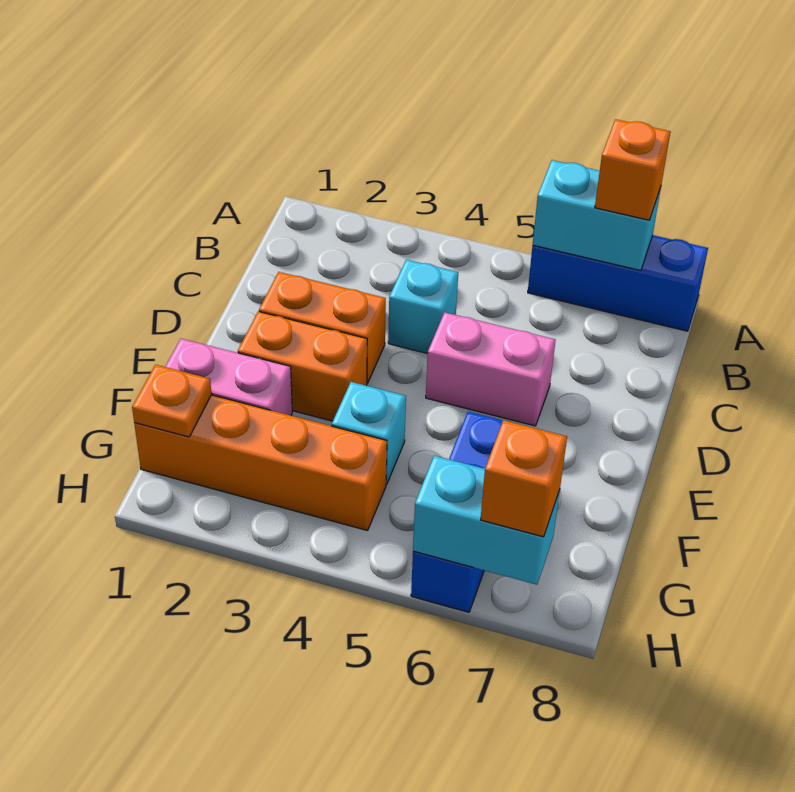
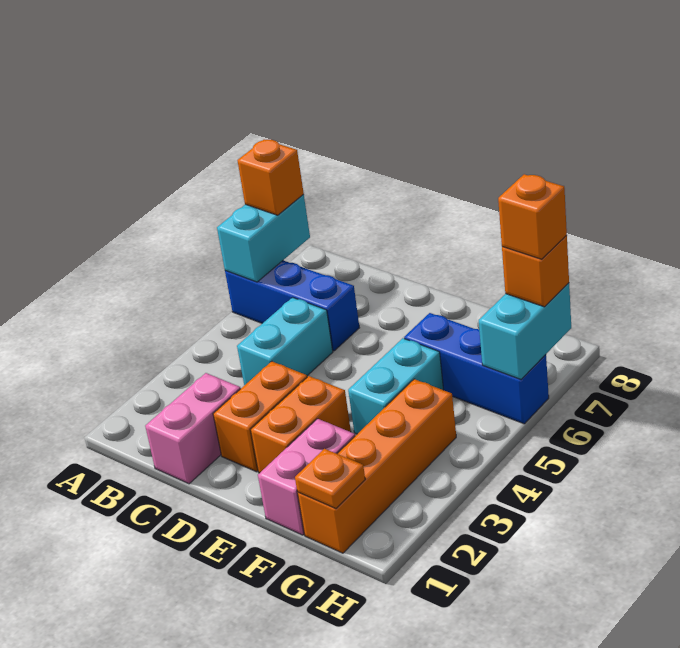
blue 1x3 brick [528,235,708,331] -> blue 1x3 brick turned to [225,260,359,351]
cyan 1x1 brick [388,260,458,353] -> cyan 1x2 brick [237,297,333,385]
pink 1x2 brick [426,312,555,426] -> pink 1x2 brick moved to [145,373,241,484]
cyan 1x1 brick [332,382,406,484] -> cyan 1x2 brick [348,338,444,434]
none -> orange 1x1 brick [498,174,567,259]

